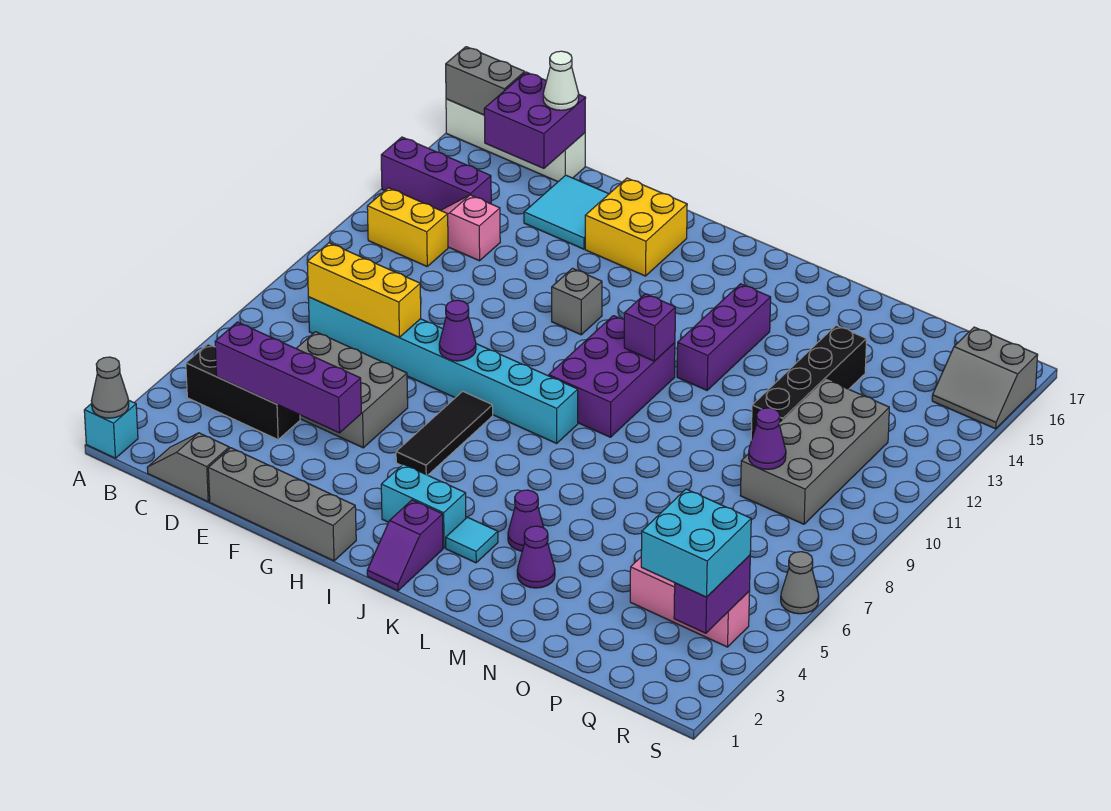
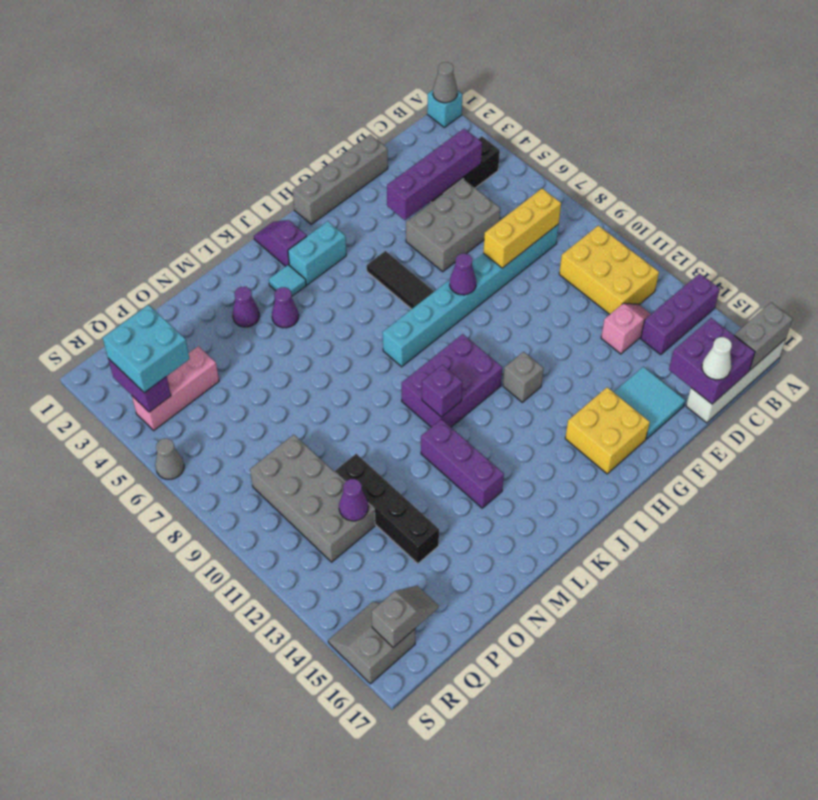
yellow 1x2 brick [367,188,448,266] -> yellow 2x3 brick [559,226,659,314]
grey 1x2 slope [147,433,229,502] -> grey 1x2 slope moved to [371,586,438,648]
purple 2x3 brick [549,316,675,437] -> purple 2x3 brick turned to [402,334,502,427]
purple 1x1 cone [749,408,786,469] -> purple 1x1 cone moved to [339,479,368,521]

